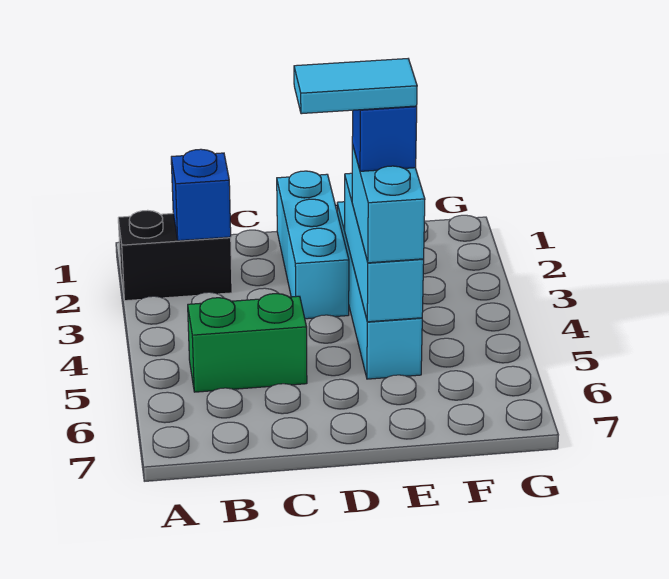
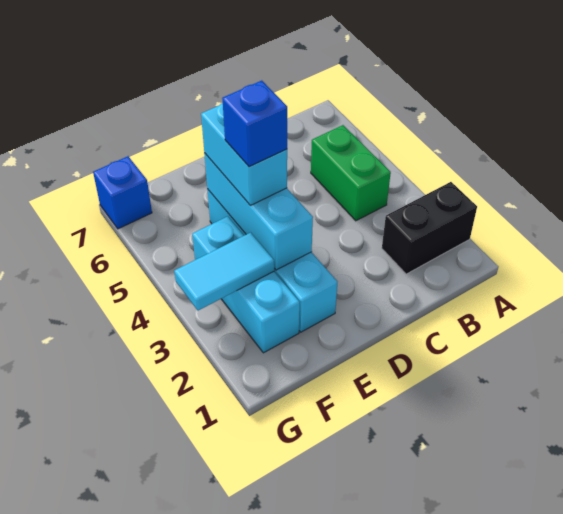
blue 1x1 brick [171,149,231,241] -> blue 1x1 brick moved to [93,156,152,229]
green 1x2 brick [188,294,307,392] -> green 1x2 brick turned to [311,125,391,221]
cyan 1x3 brick [277,171,349,319] -> cyan 1x3 brick moved to [192,216,300,353]
cyan 1x2 tile [294,59,417,114] -> cyan 1x2 tile moved to [174,233,274,310]

